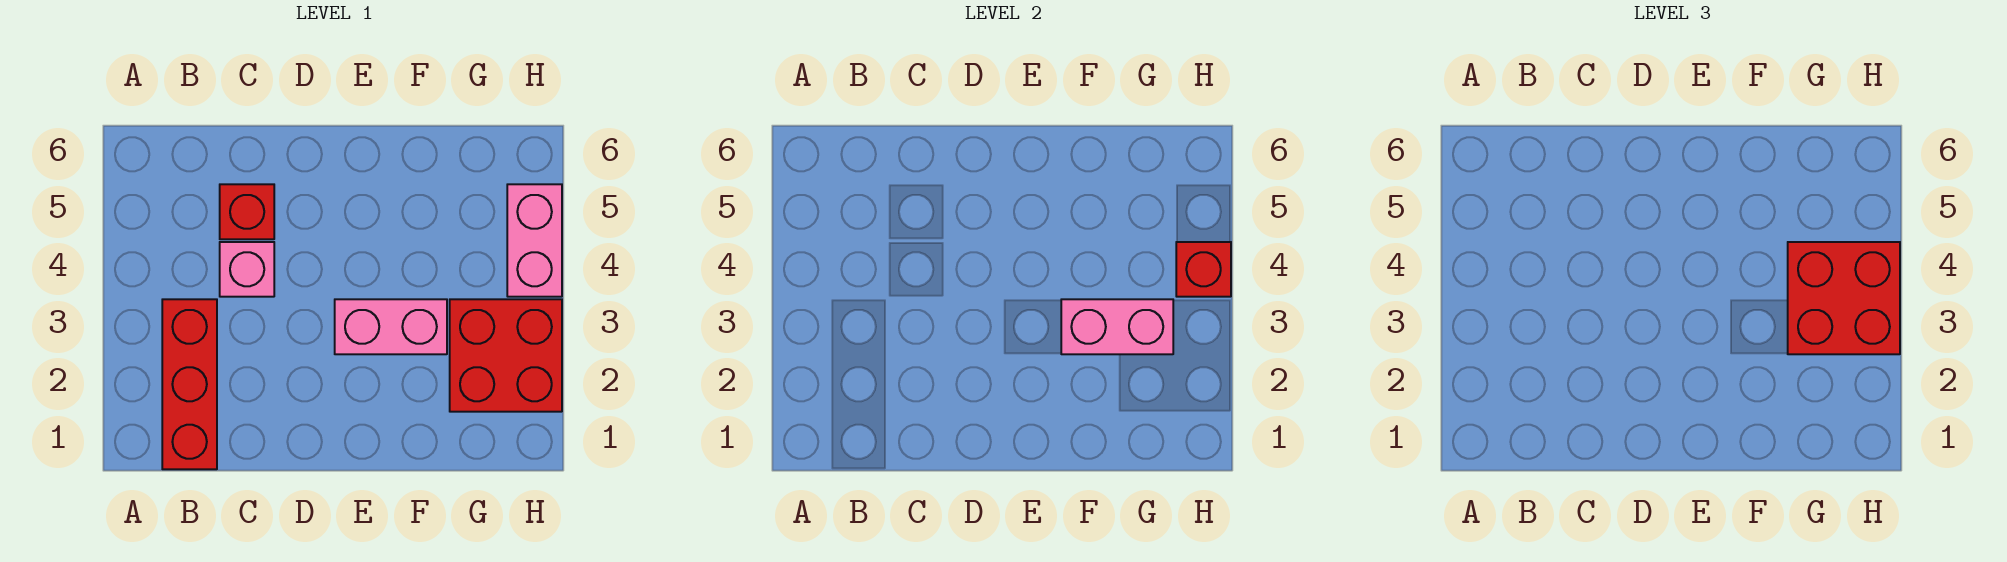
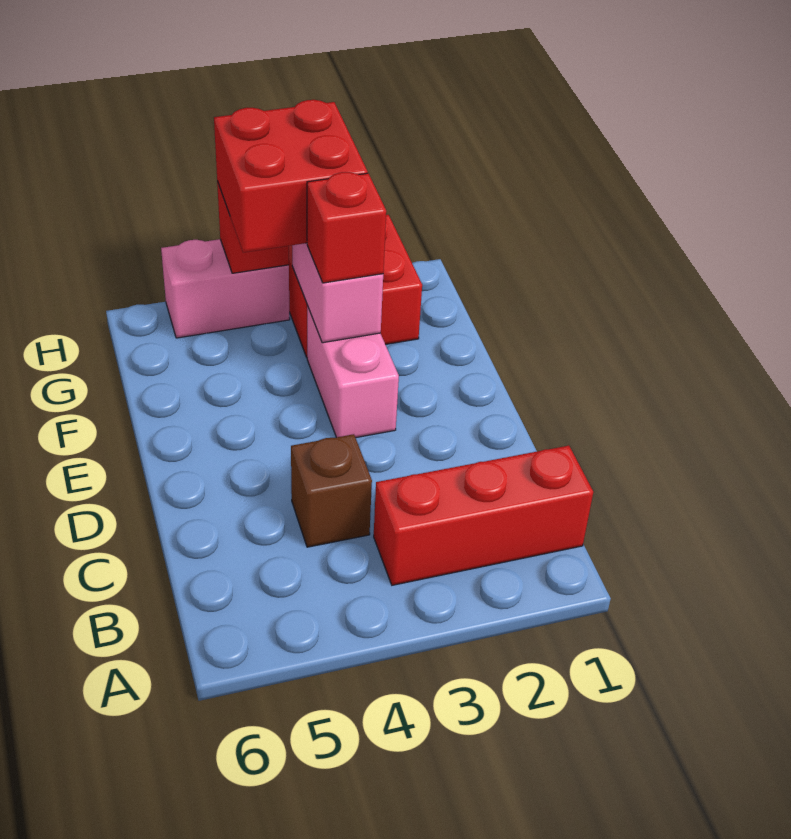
pink 1x1 brick [220,242,274,297] -> brown 1x1 brick [291,434,372,547]
red 1x1 brick [220,184,274,239] -> red 1x1 brick moved to [307,172,386,283]

